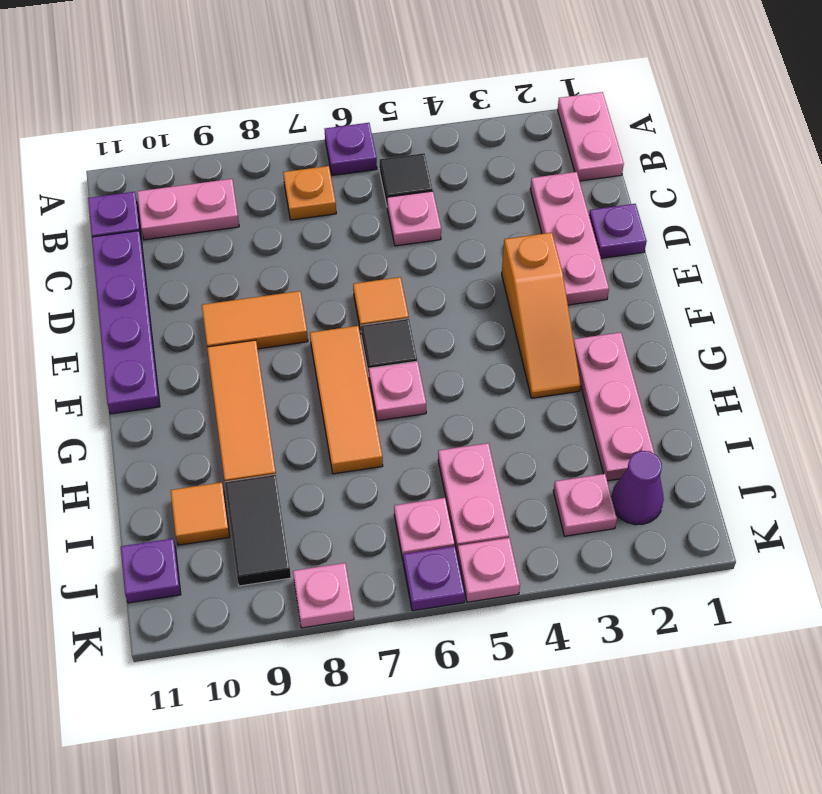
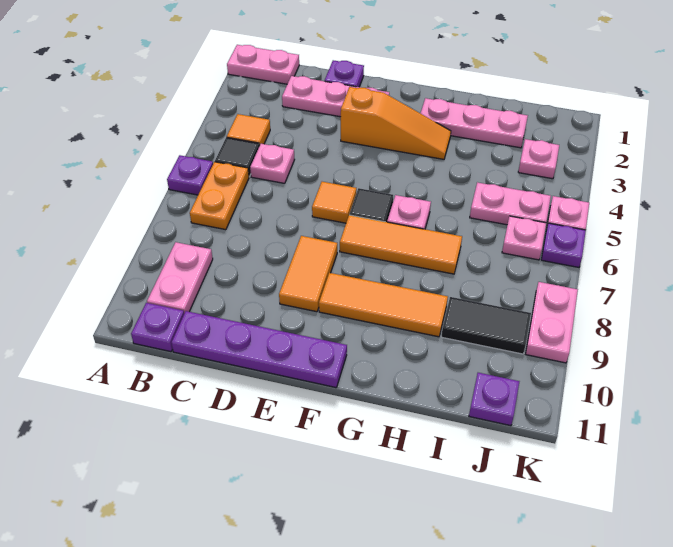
orange 1x1 plate [283,166,336,220] -> orange 1x2 plate [190,162,249,230]
orange 1x1 tile [171,482,230,545] -> orange 1x1 tile moved to [227,114,270,146]
purple 1x1 cone [611,451,664,525] -> none
pink 1x1 plate [293,563,354,628] -> pink 1x2 plate [526,282,578,363]

